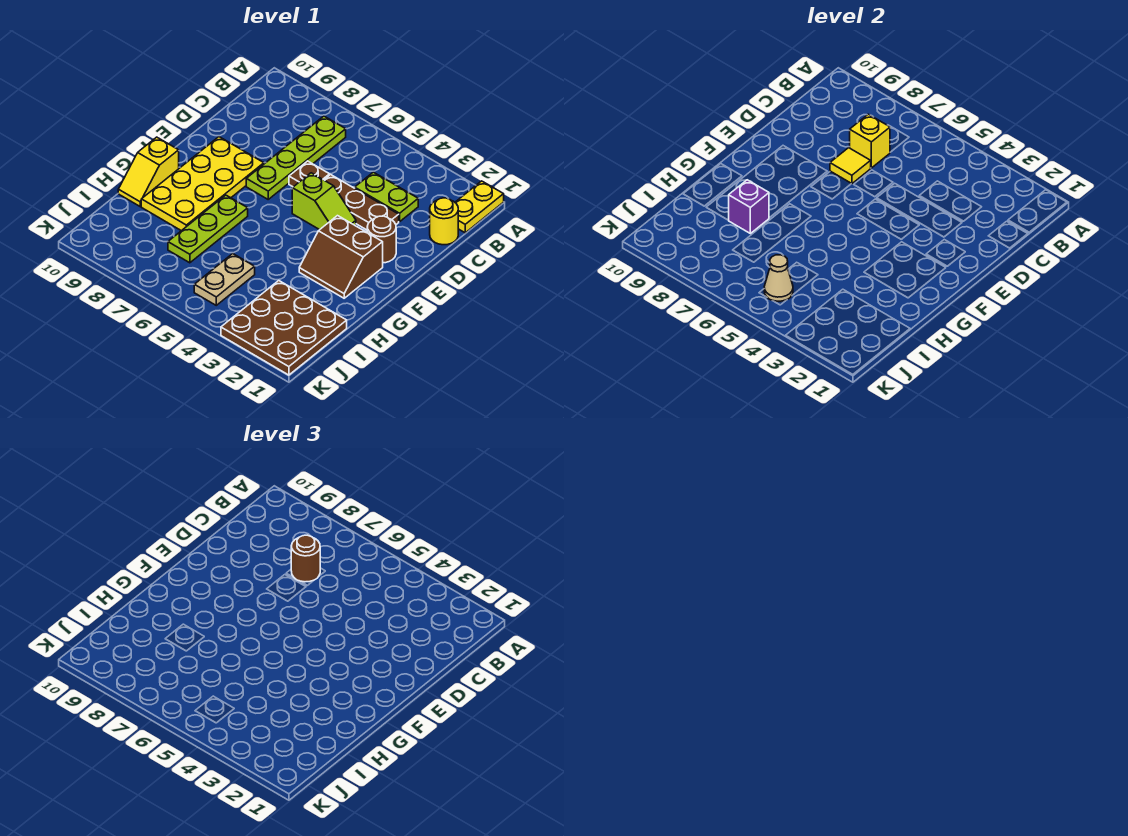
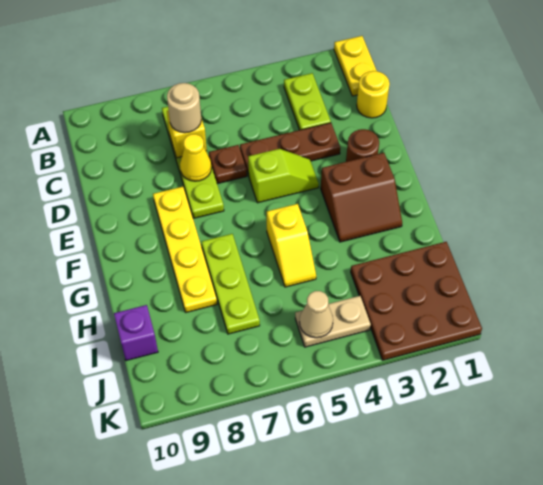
lime 1x2 plate [355,172,418,222] -> lime 1x2 plate turned to [284,73,331,130]
brown 1x1 round brick [291,535,320,582] -> tan 1x1 round brick [167,83,201,133]
yellow 1x1 tile [830,148,871,184] -> yellow 1x1 cone [180,134,211,181]
yellow 2x4 plate [141,137,264,231] -> yellow 1x4 plate [153,187,217,312]
yellow 1x2 slope [118,137,179,206] -> yellow 1x2 slope moved to [267,204,316,287]
purple 1x1 brick [729,180,769,233] -> purple 1x1 brick moved to [114,305,158,361]
tan 1x2 plate [194,254,255,305] -> tan 1x2 plate turned to [295,296,371,347]

